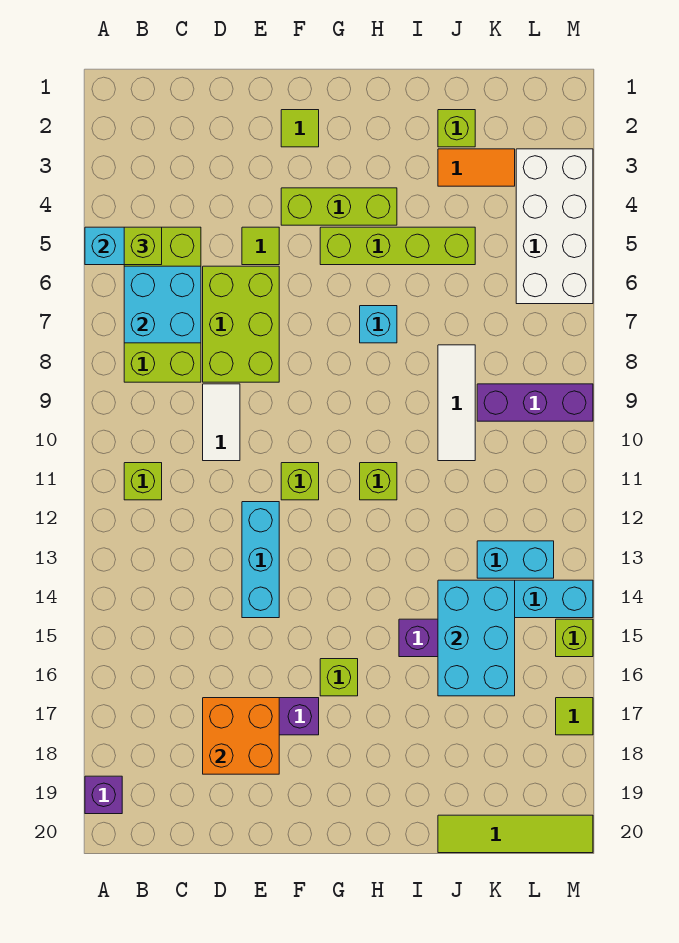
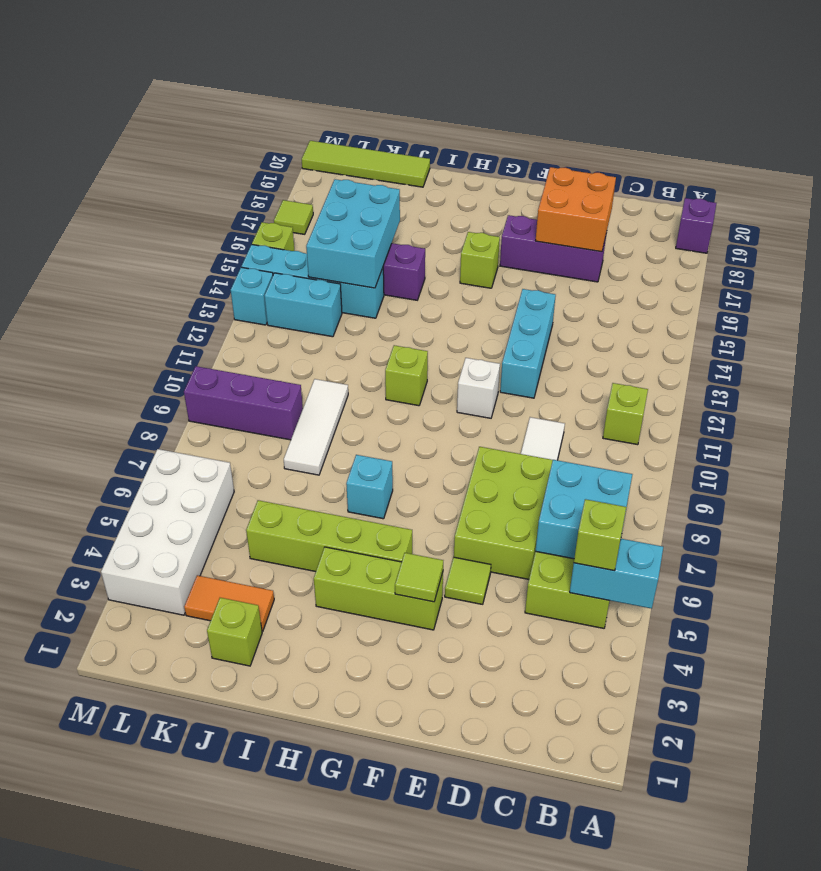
lime 1x1 tile [281,110,319,147] -> lime 1x1 tile moved to [395,553,443,602]
lime 1x1 brick [281,463,319,500] -> white 1x1 brick [457,358,500,418]
none -> cyan 1x1 brick [231,267,273,325]

